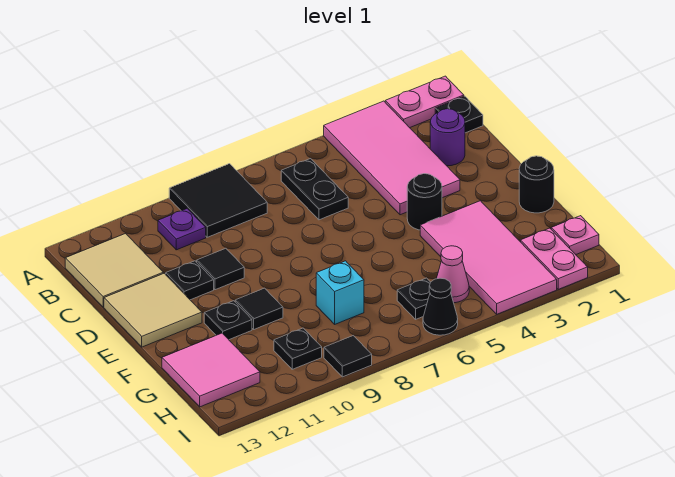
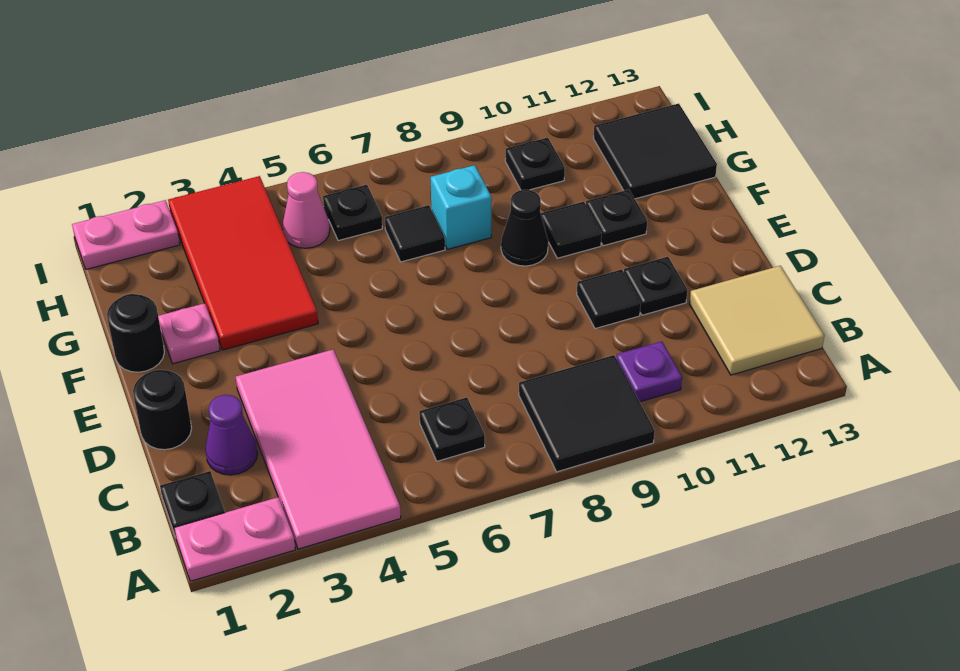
black 1x2 plate [281,159,348,220] -> black 1x1 plate [419,397,485,461]
purple 1x1 round brick [430,109,465,166] -> purple 1x1 cone [205,395,258,475]
tan 2x2 tile [104,273,202,347] -> none
black 1x1 round brick [407,174,442,230] -> black 1x1 round brick moved to [133,370,192,450]
pink 2x4 tile [420,201,557,314] -> red 2x4 tile [168,176,318,350]
pink 2x2 tile [162,333,260,407] -> black 2x2 tile [594,103,717,199]
pink 1x1 plate [551,216,599,255] -> pink 1x1 plate moved to [158,303,220,364]
pink 1x2 plate [521,228,588,289] -> pink 1x2 plate turned to [72,200,180,269]
black 1x1 cone [423,278,458,335] -> black 1x1 cone moved to [501,190,548,266]
black 1x1 tile [324,336,372,377] -> black 1x1 tile moved to [385,205,445,262]

